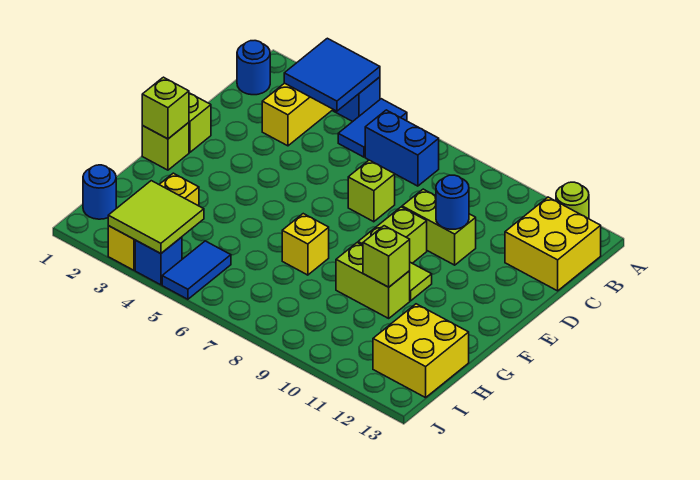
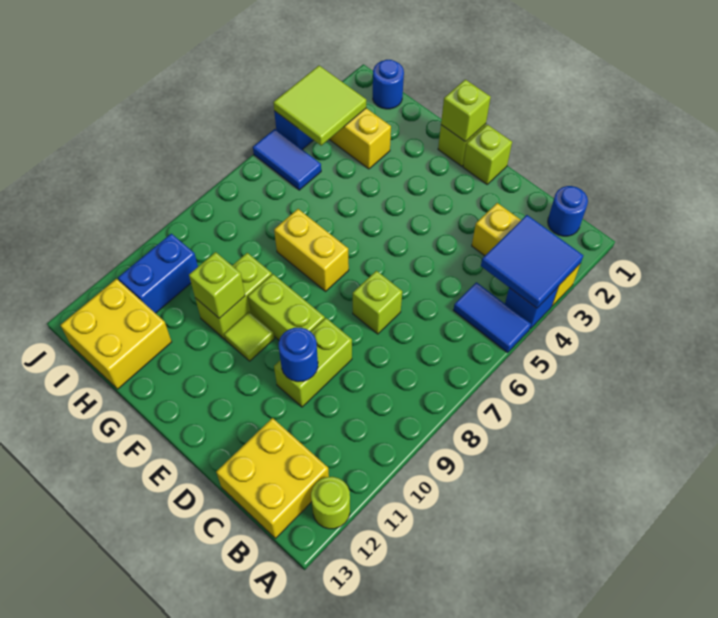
blue 1x2 brick [365,110,439,186] -> blue 1x2 brick moved to [118,234,198,313]
yellow 1x1 brick [282,214,329,275] -> yellow 1x2 brick [274,209,349,291]

